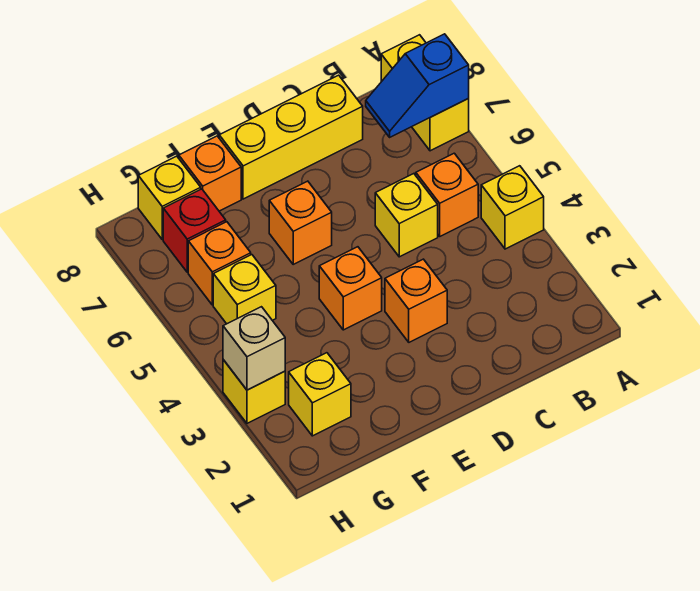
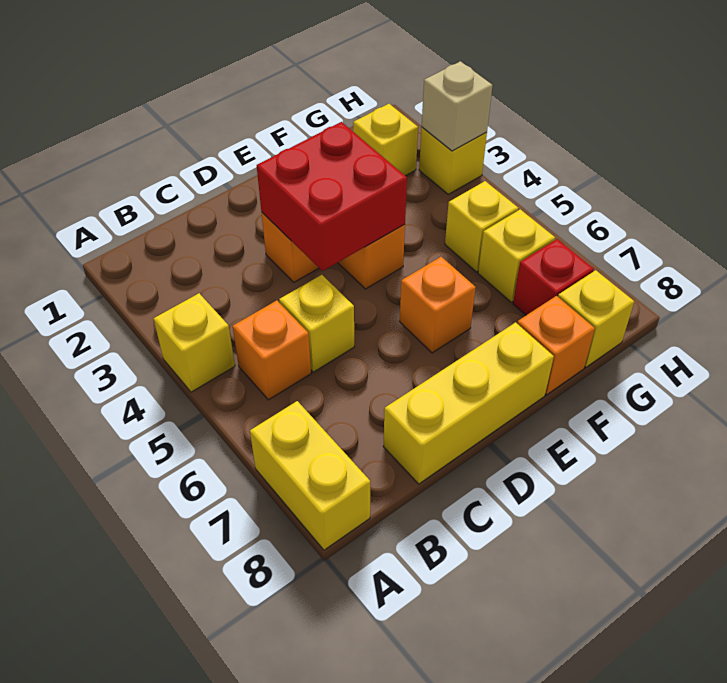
blue 1x2 slope [366,34,469,137] -> none
none -> red 2x2 brick [257,122,407,271]
orange 1x1 brick [188,222,251,305] -> yellow 1x1 brick [478,209,555,302]

